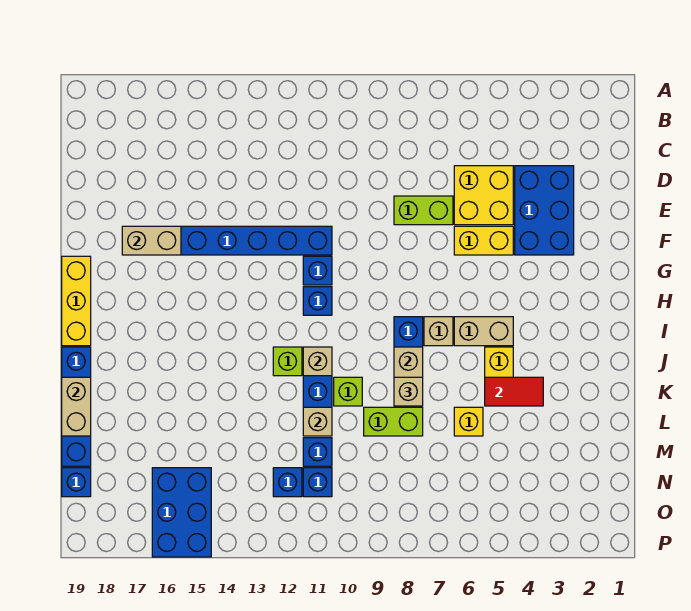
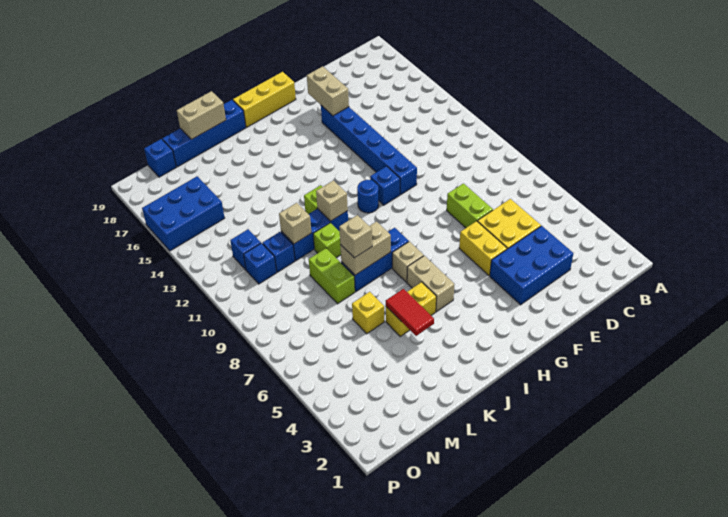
blue 1x1 brick [303,287,332,315] -> blue 1x1 round brick [357,180,379,213]

